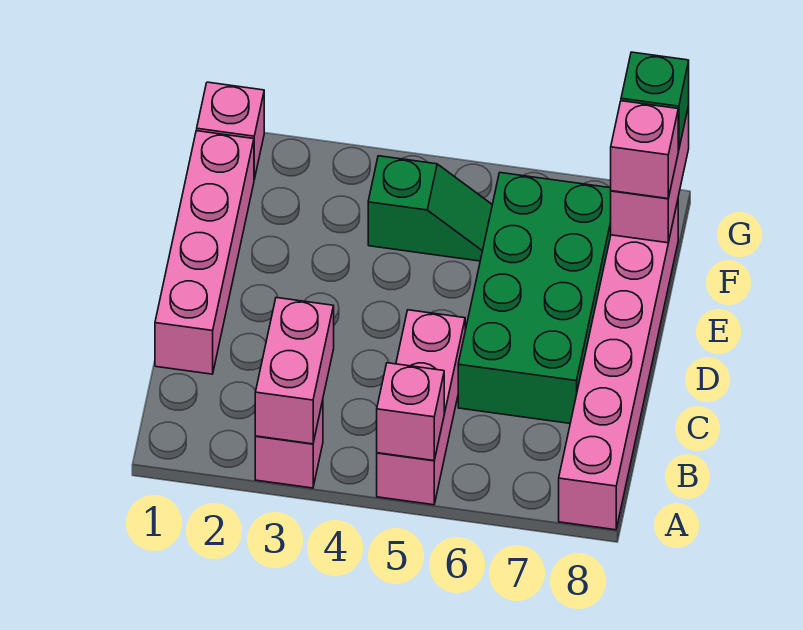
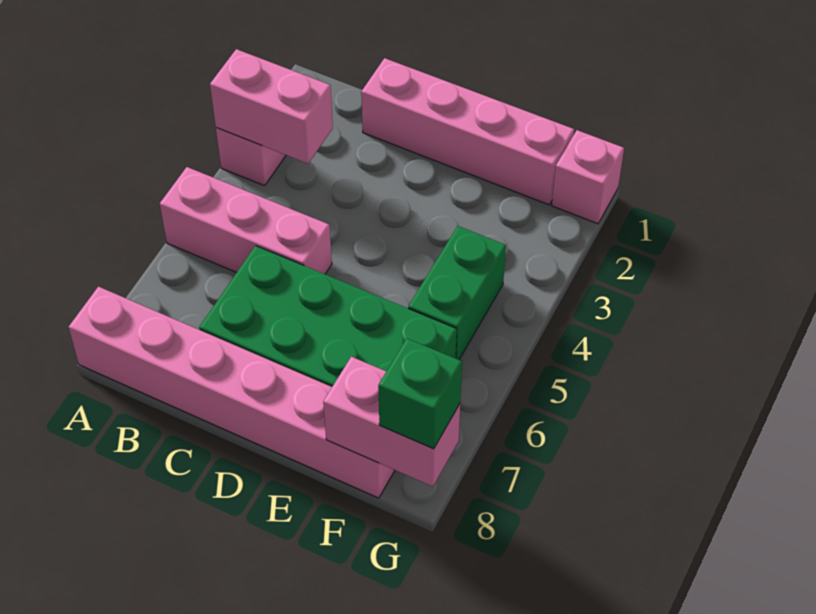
pink 1x1 brick [377,363,444,461] -> none
green 1x2 slope [368,156,492,261] -> green 1x2 brick [408,226,506,360]
pink 1x1 brick [611,101,678,199] -> none

